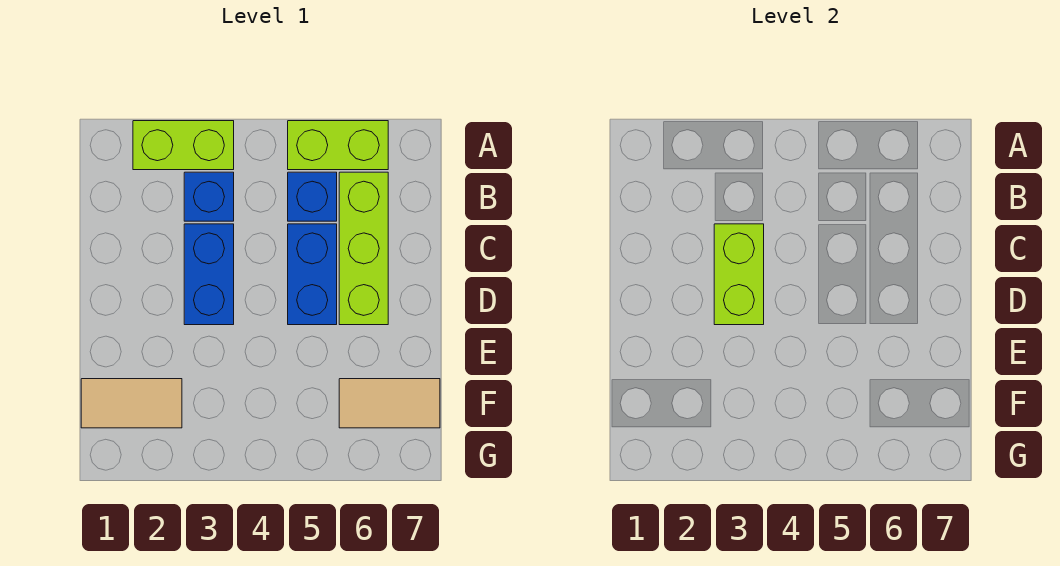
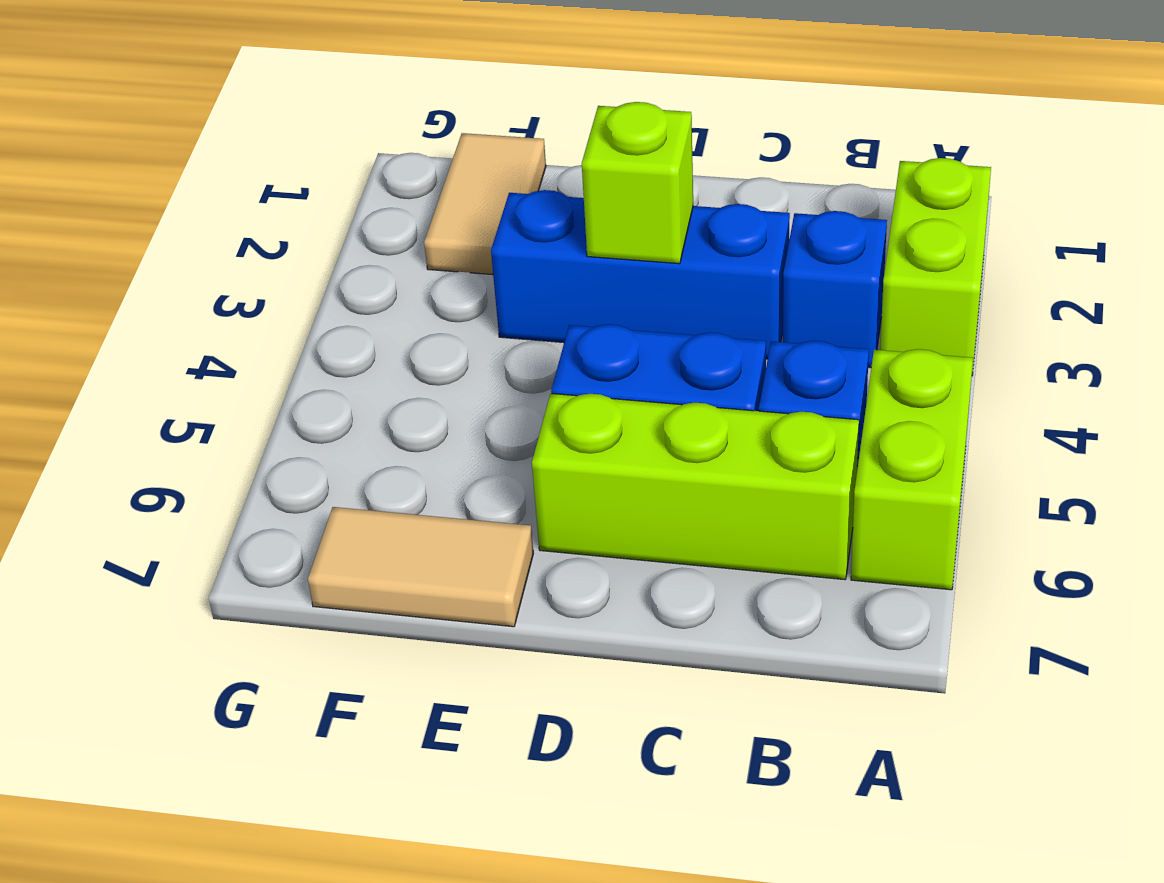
blue 1x2 brick [184,224,234,325] -> blue 1x3 brick [491,190,790,359]
lime 1x2 brick [714,224,764,325] -> lime 1x1 brick [582,102,693,264]
tan 1x2 tile [339,379,440,428] -> tan 1x2 tile turned to [308,507,533,627]

